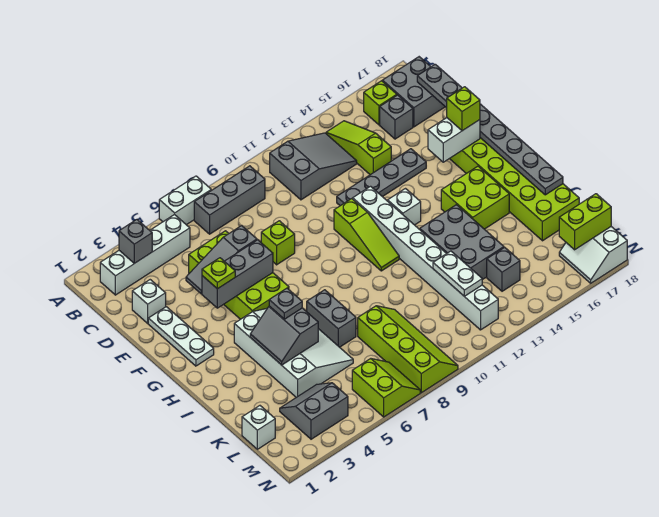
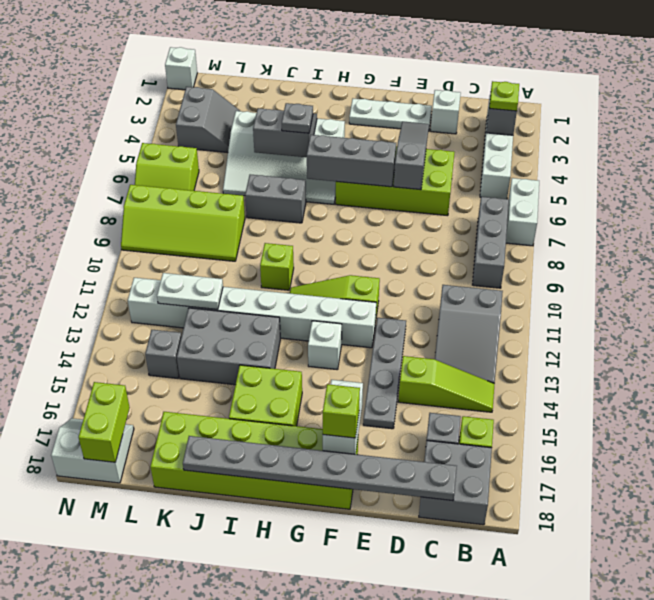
lime 1x1 brick [261,221,295,265] -> lime 1x1 brick moved to [260,243,294,290]
grey 1x3 brick [202,240,273,308] -> grey 1x3 brick turned to [307,135,396,187]
lime 1x1 plate [202,258,235,289] -> lime 1x1 plate moved to [489,81,519,111]
white 1x1 brick [242,406,275,449] -> white 1x1 brick moved to [165,47,197,90]

